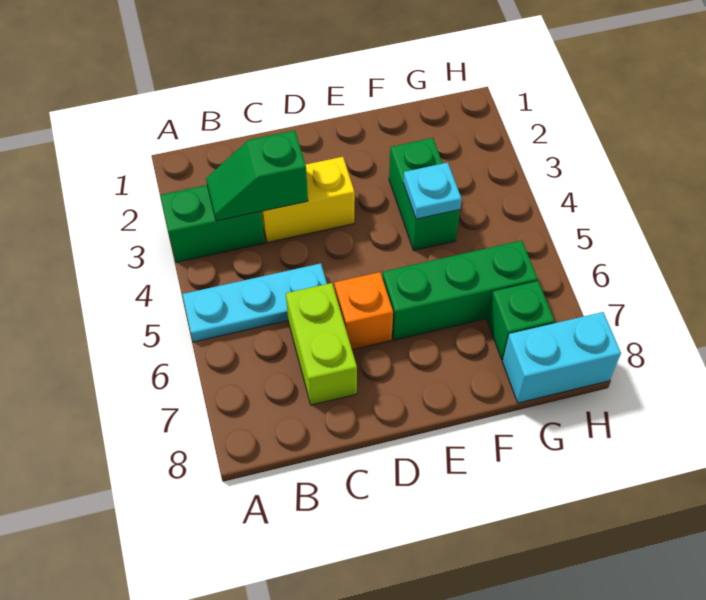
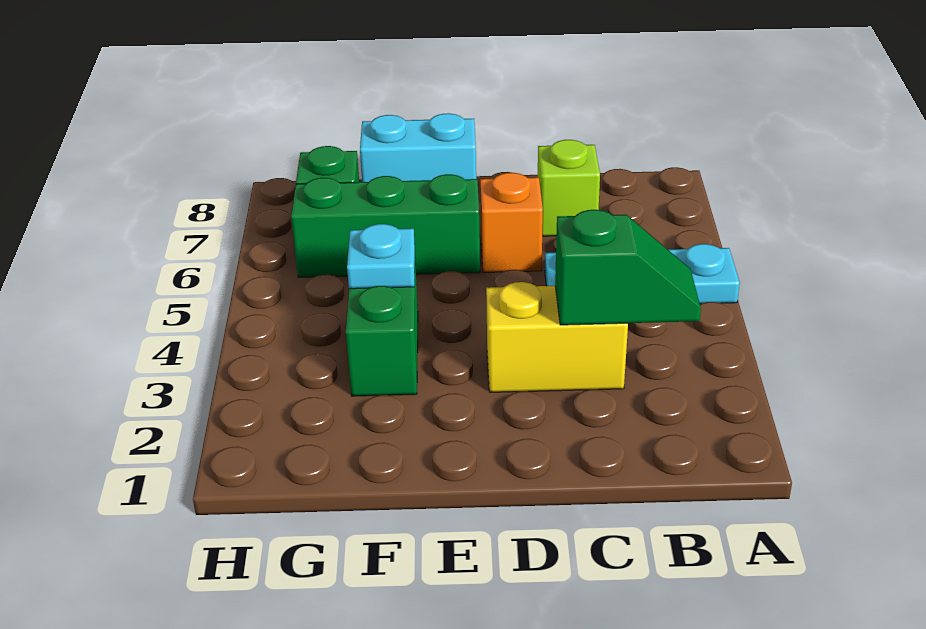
green 1x2 brick [160,185,265,262] -> none
lime 1x2 brick [286,283,357,405] -> lime 1x1 brick [538,140,600,236]
cyan 1x2 brick [503,312,621,403] -> cyan 1x2 brick moved to [360,113,476,182]

